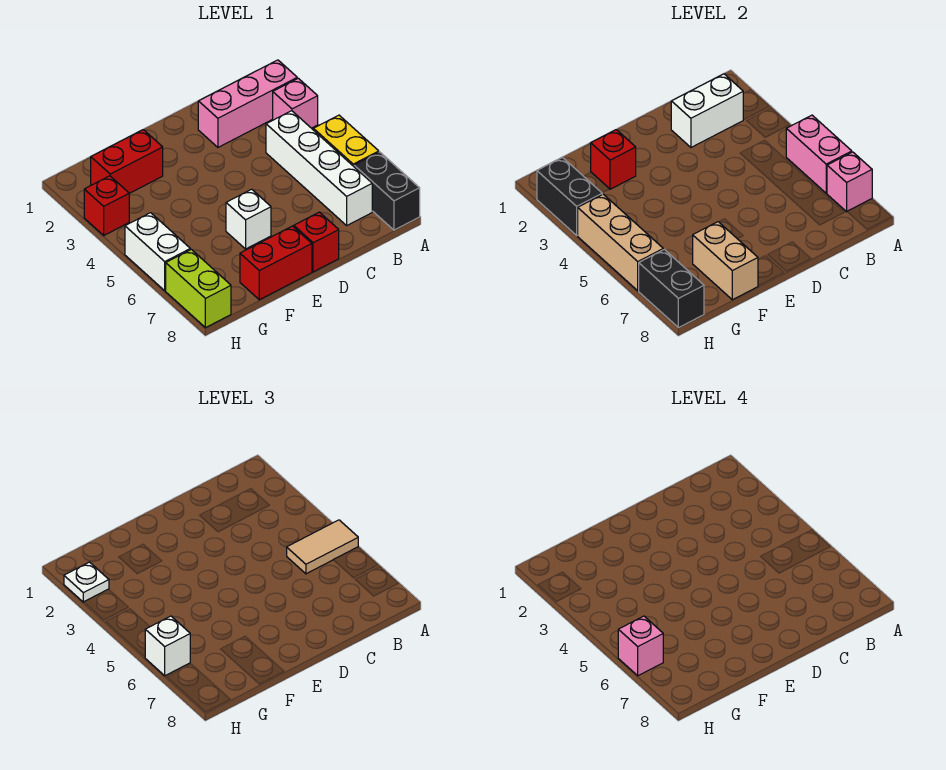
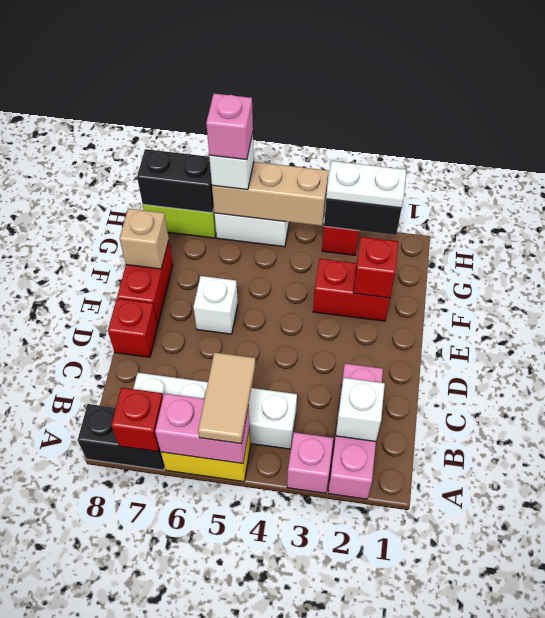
pink 1x1 brick [827,152,872,212] -> red 1x1 brick [111,388,163,452]
white 1x2 brick [671,74,743,147] -> white 1x1 brick [336,378,385,442]
red 1x2 brick [91,130,163,193] -> red 1x2 brick turned to [313,259,390,321]
tan 1x2 brick [693,222,758,300] -> tan 1x1 brick [119,209,169,269]
white 1x1 plate [64,562,109,602] -> white 1x2 plate [326,161,406,208]

